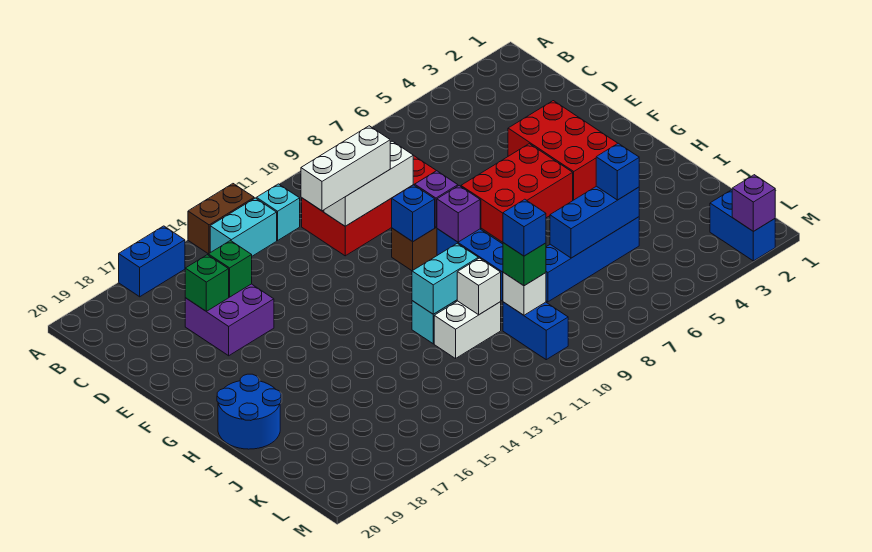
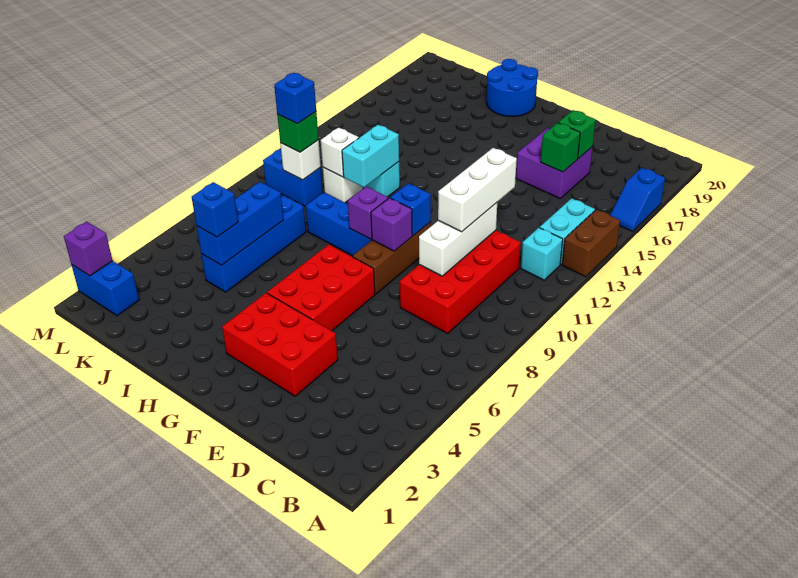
blue 1x2 brick [119,226,185,297] -> blue 1x2 slope [610,168,665,231]

